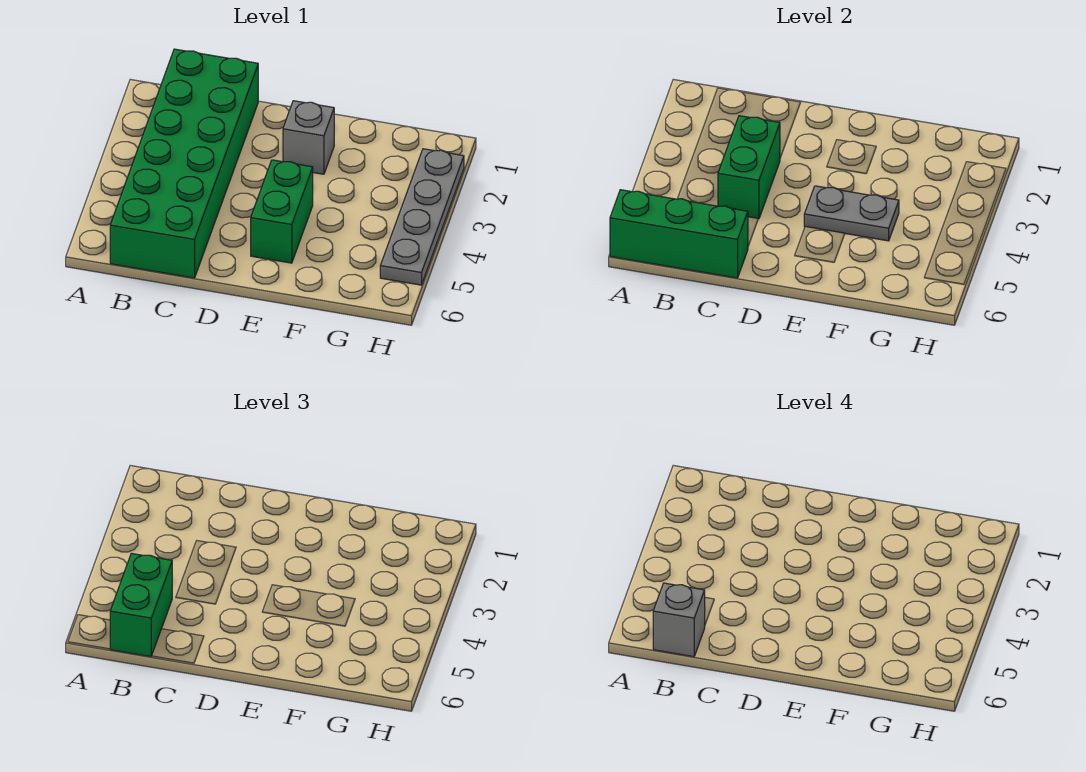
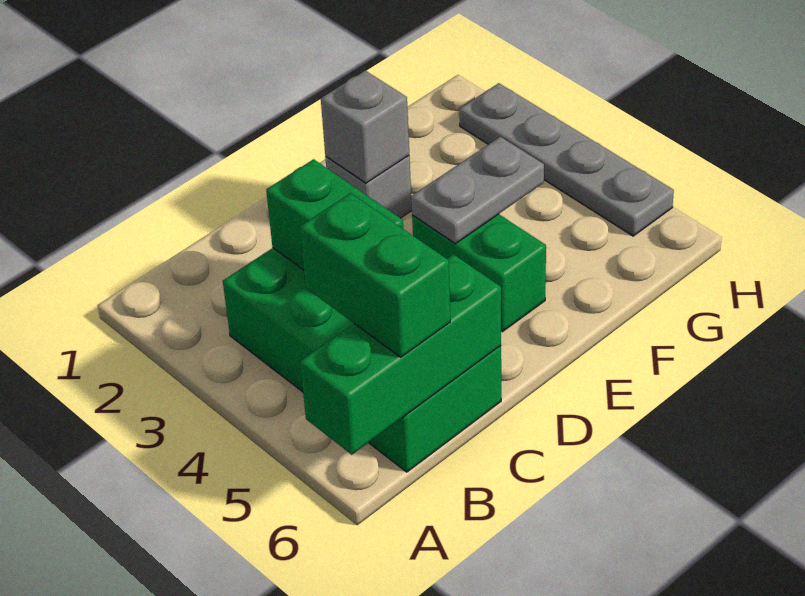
green 2x6 brick [110,49,258,278] -> green 2x4 brick [223,248,501,472]
grey 1x1 brick [653,583,705,657] -> grey 1x1 brick moved to [321,71,409,183]

